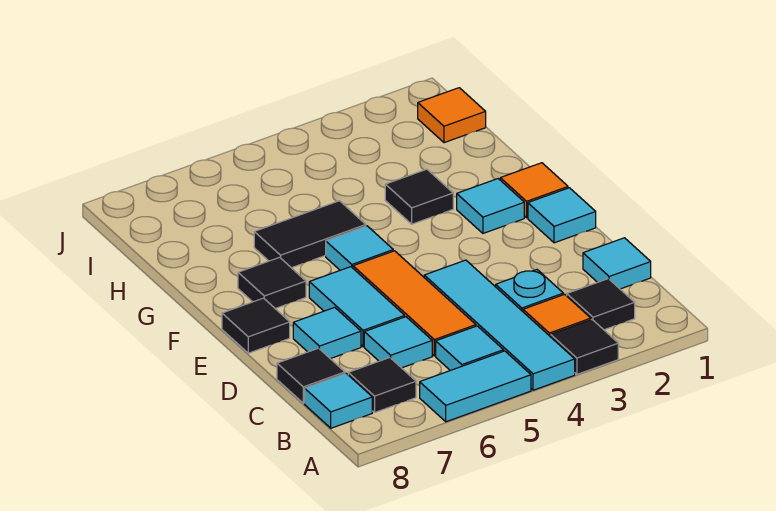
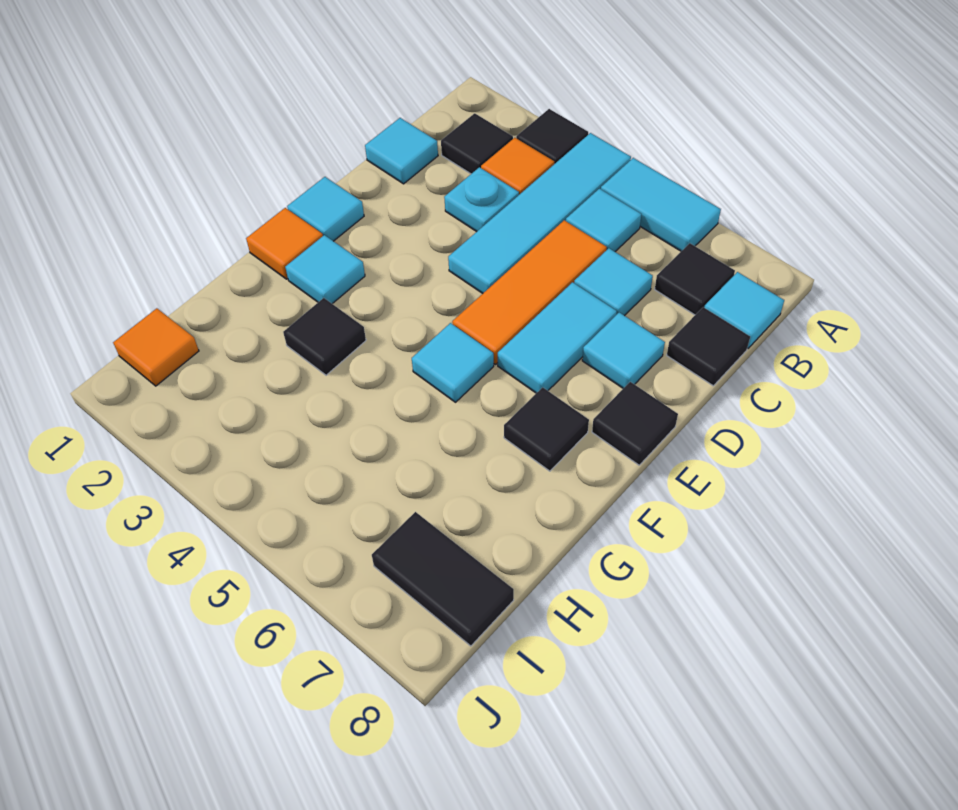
black 1x2 tile [254,201,366,268] -> black 1x2 tile moved to [372,512,514,646]

